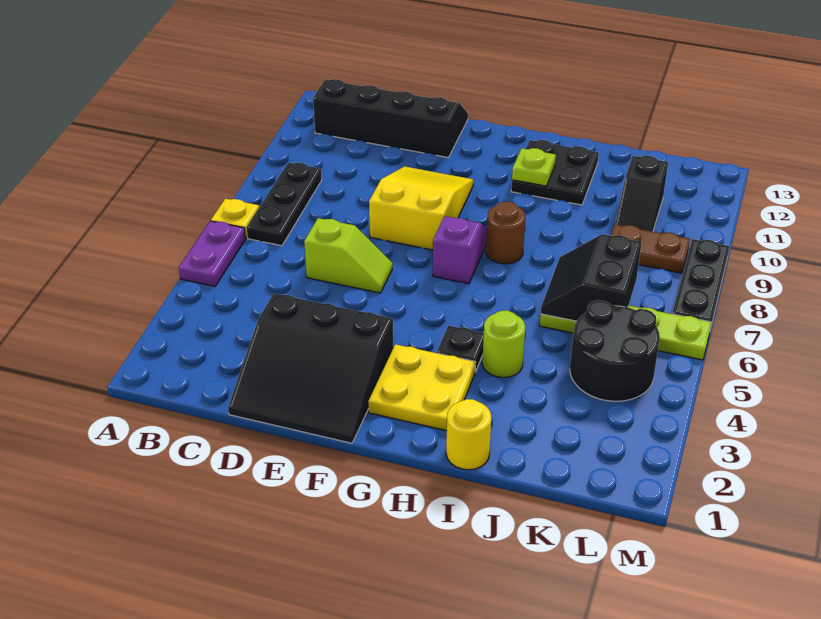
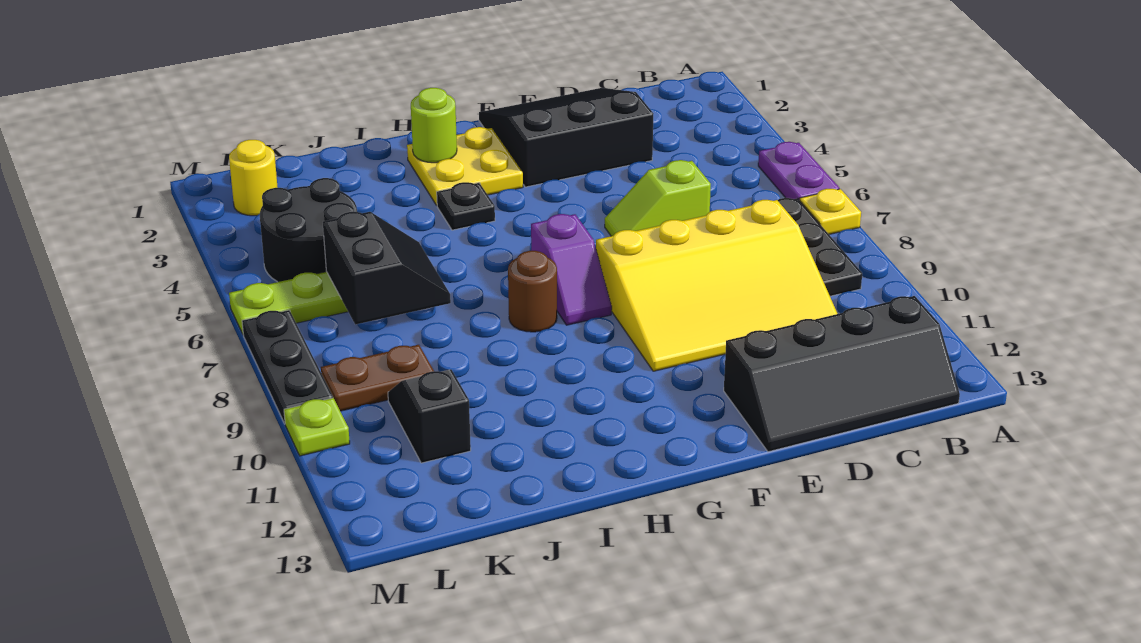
yellow 2x3 slope [369,166,473,250] -> yellow 3x4 slope [596,200,838,371]
black 2x2 plate [511,140,599,205] -> none
lime 1x1 plate [512,148,556,186] -> lime 1x1 plate moved to [284,398,350,456]
yellow 1x1 round brick [446,399,491,470] -> yellow 1x1 round brick moved to [229,140,278,216]
lime 1x1 round brick [482,311,525,378] -> lime 1x1 round brick moved to [411,88,457,163]

